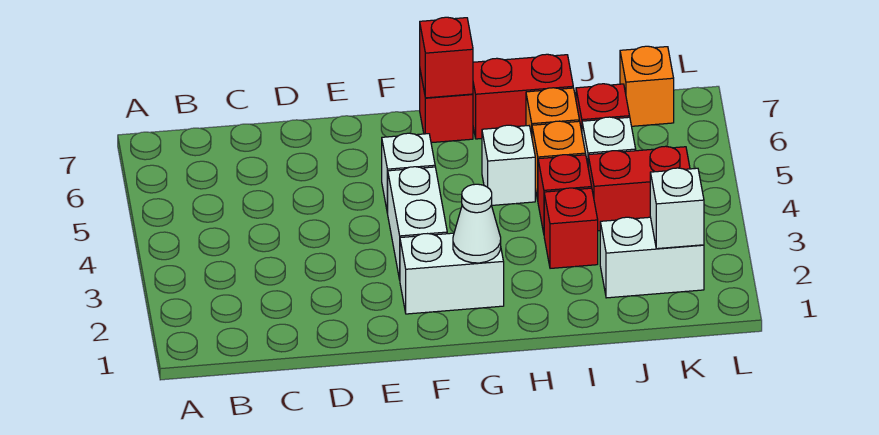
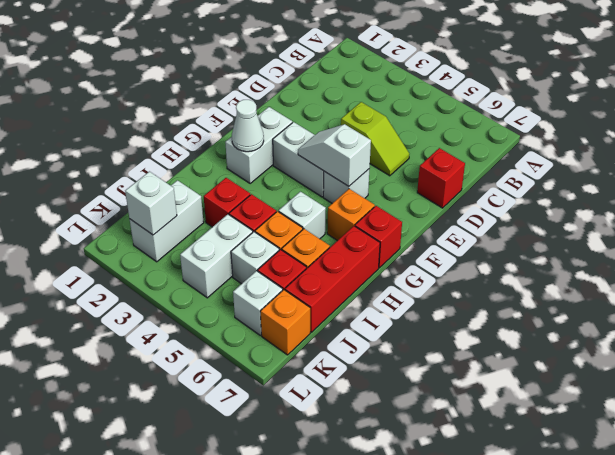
none -> lime 1x2 slope [341,102,409,176]
none -> white 1x2 slope [298,124,371,186]
none -> orange 1x1 brick [327,189,375,241]
red 1x1 brick [420,17,473,98] -> red 1x1 brick moved to [417,148,465,208]
red 1x2 brick [473,54,573,139] -> red 1x3 brick [285,226,380,332]
red 1x2 brick [588,146,690,231] -> white 1x2 brick [180,214,253,298]
none -> white 1x1 brick [233,271,283,335]

